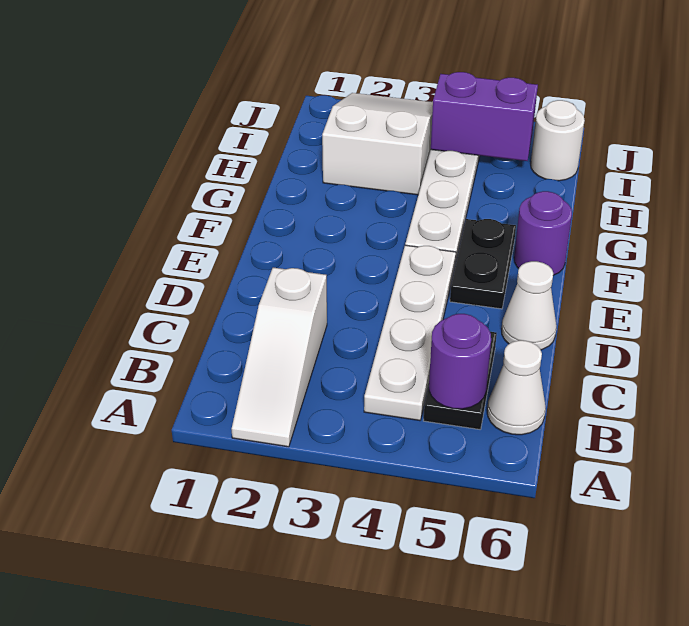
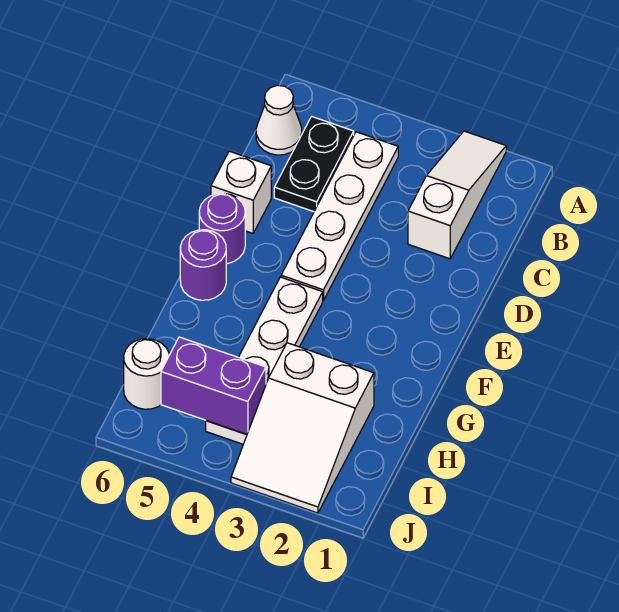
purple 1x1 round brick [429,314,491,409] -> purple 1x1 round brick moved to [199,193,245,264]
white 1x1 cone [502,261,556,350] -> white 1x1 brick [211,151,271,233]
black 1x2 plate [450,219,516,309] -> none

